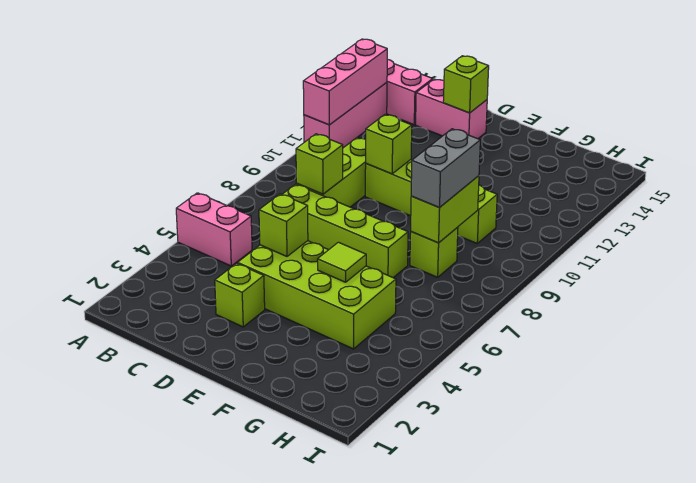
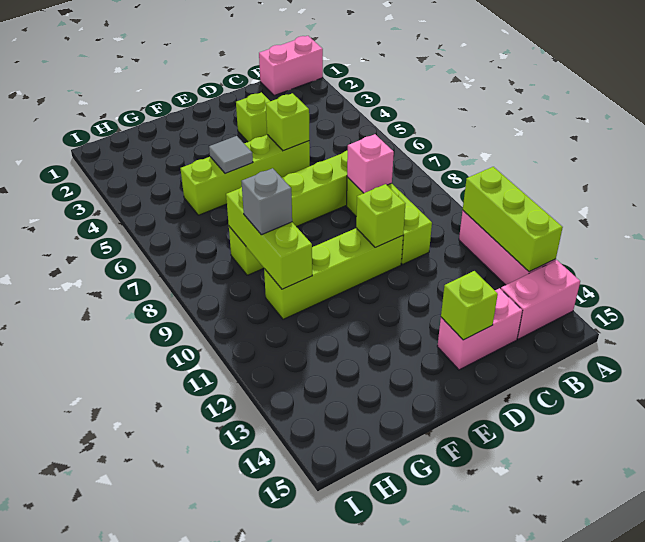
pink 1x2 brick [176,193,252,266] -> pink 1x2 brick moved to [259,36,323,95]
pink 1x3 brick [303,39,387,125] -> lime 1x3 brick [463,167,563,272]
lime 1x1 brick [296,134,343,194] -> pink 1x1 brick [347,134,394,193]
lime 2x4 brick [238,241,396,349] -> lime 1x4 brick [180,135,310,215]
lime 1x1 tile [318,242,366,282] -> grey 1x1 tile [209,136,253,174]
lime 1x2 brick [411,176,479,243] -> lime 1x3 brick [226,187,312,289]
grey 1x2 brick [411,129,480,208] -> grey 1x1 brick [241,168,292,235]

